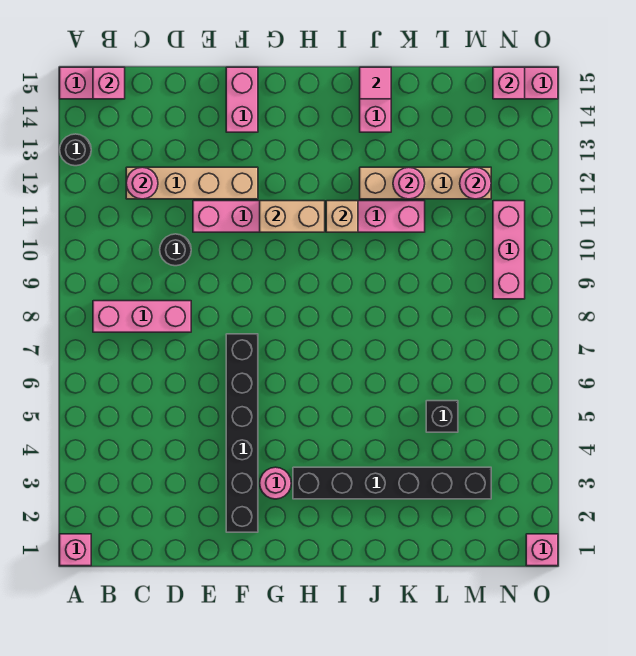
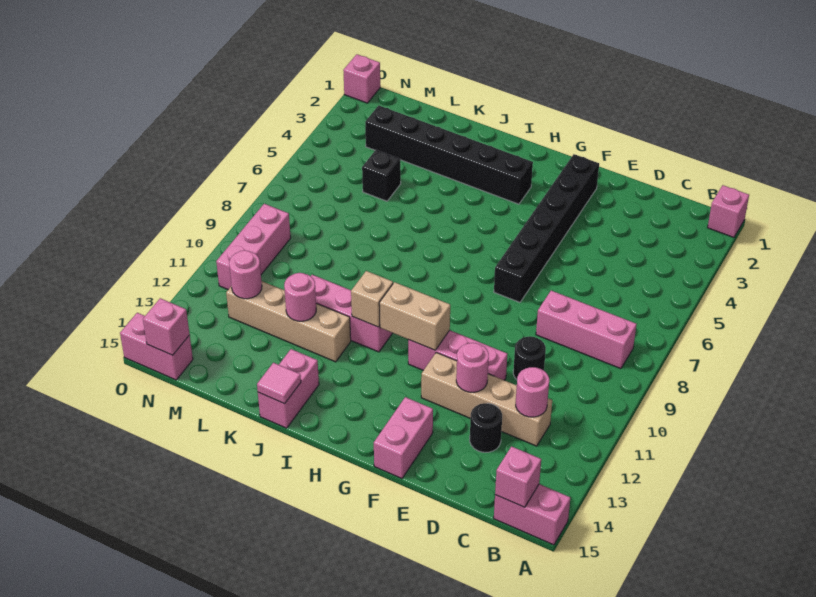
black 1x1 round brick [60,134,91,166] -> black 1x1 round brick moved to [470,403,502,452]
pink 1x1 round brick [260,467,291,499] -> pink 1x1 round brick moved to [456,343,489,392]

